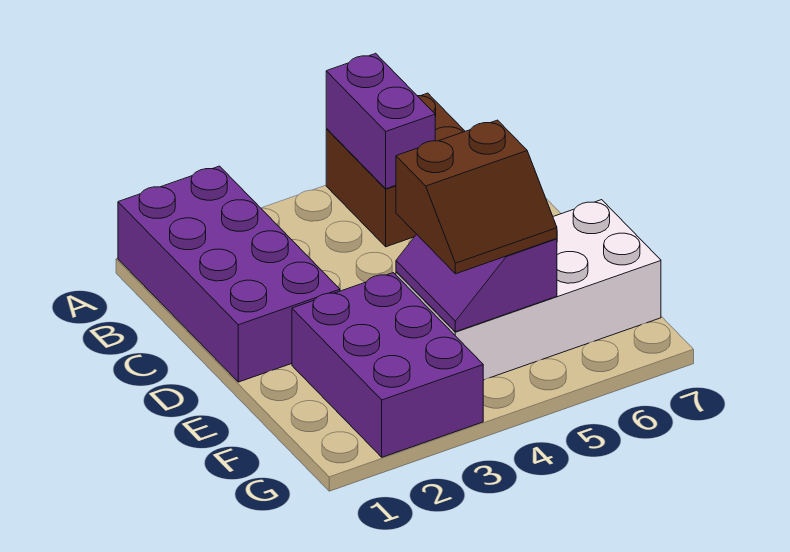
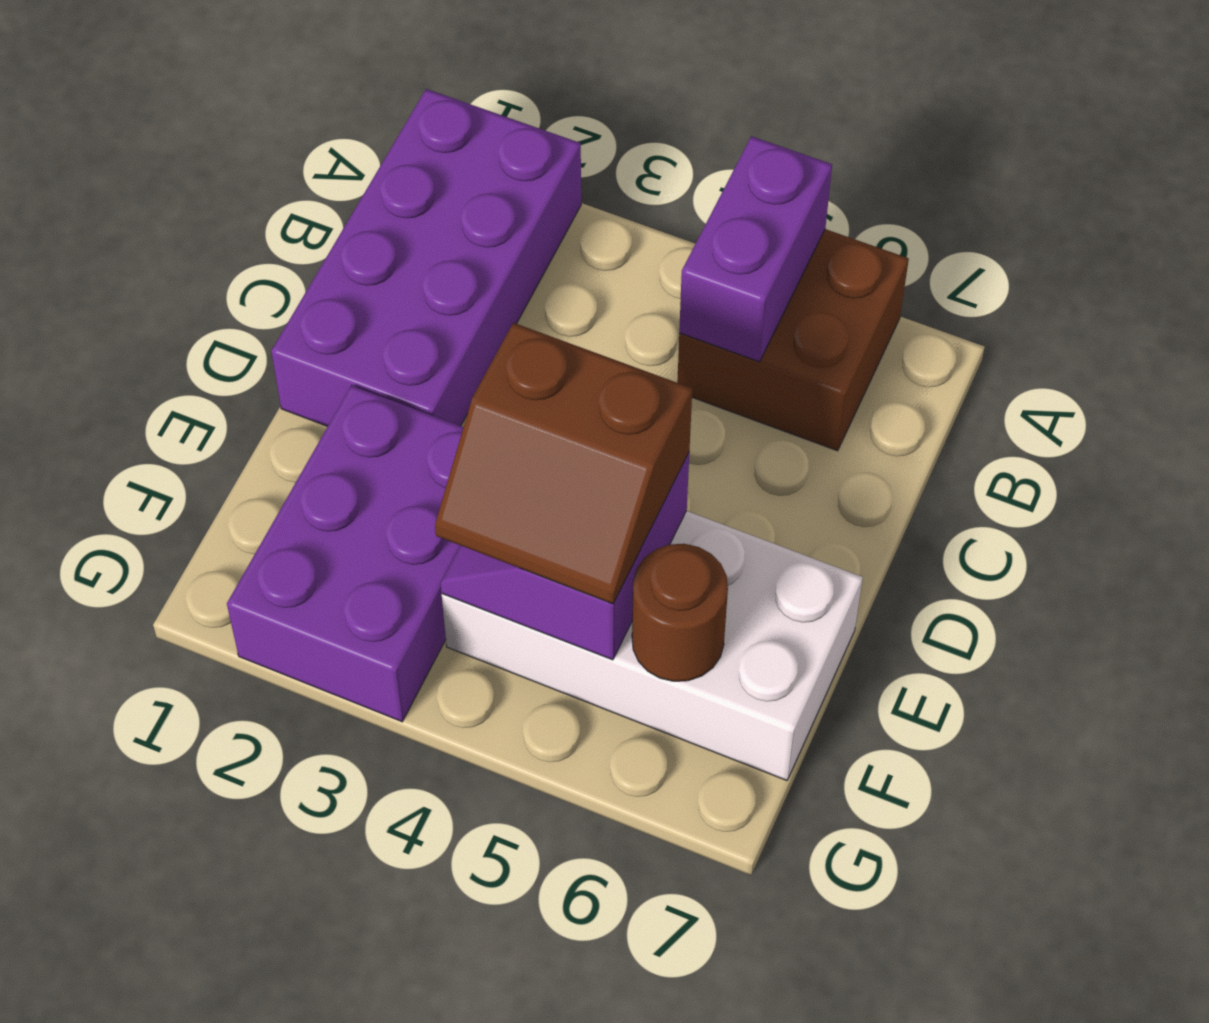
none -> brown 1x1 round brick [632,544,728,681]

